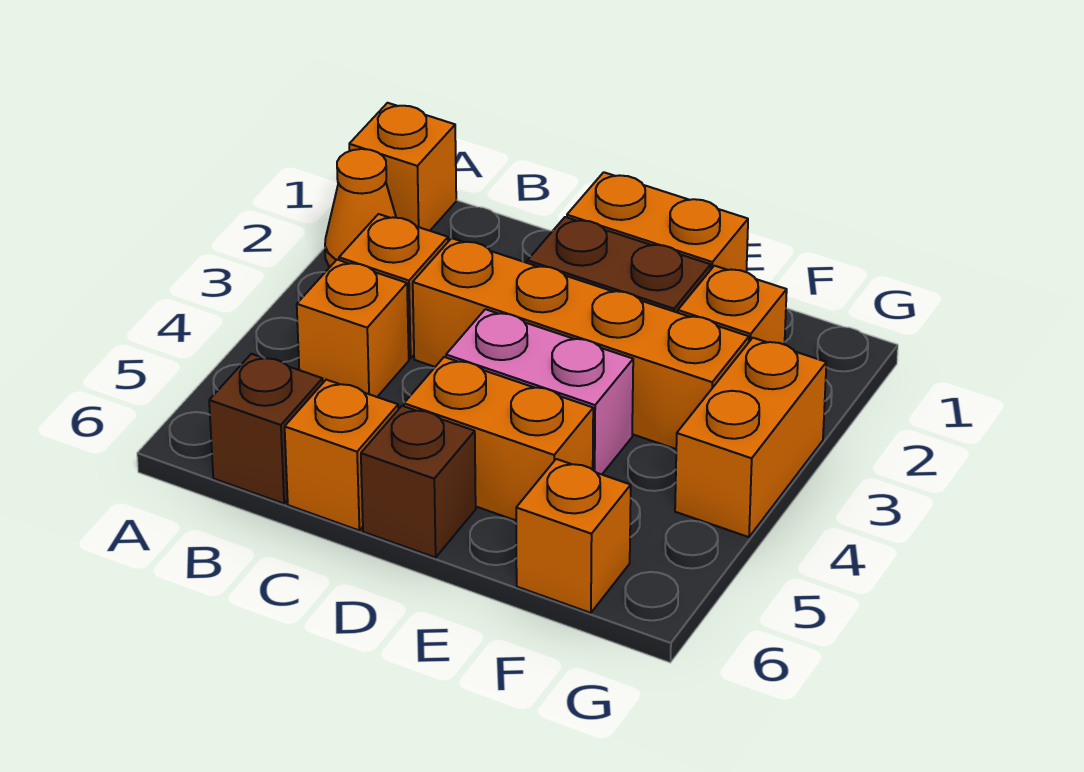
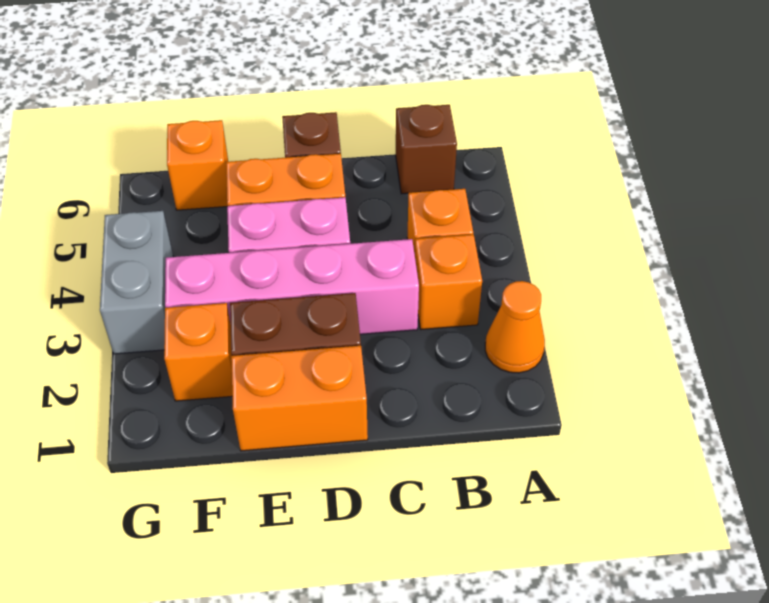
orange 1x1 brick [349,103,456,231] -> none
orange 1x4 brick [413,238,749,449] -> pink 1x4 brick [165,239,419,334]
orange 1x1 brick [285,380,398,530] -> none
orange 1x2 brick [675,338,826,537] -> grey 1x2 brick [100,211,173,354]

